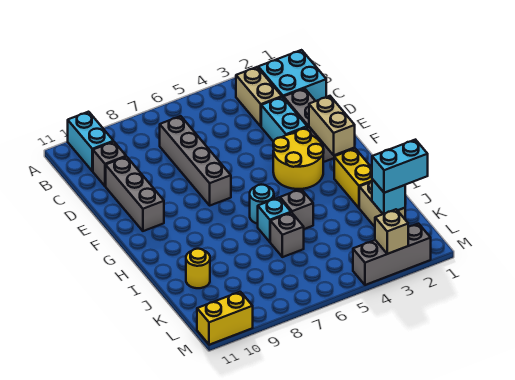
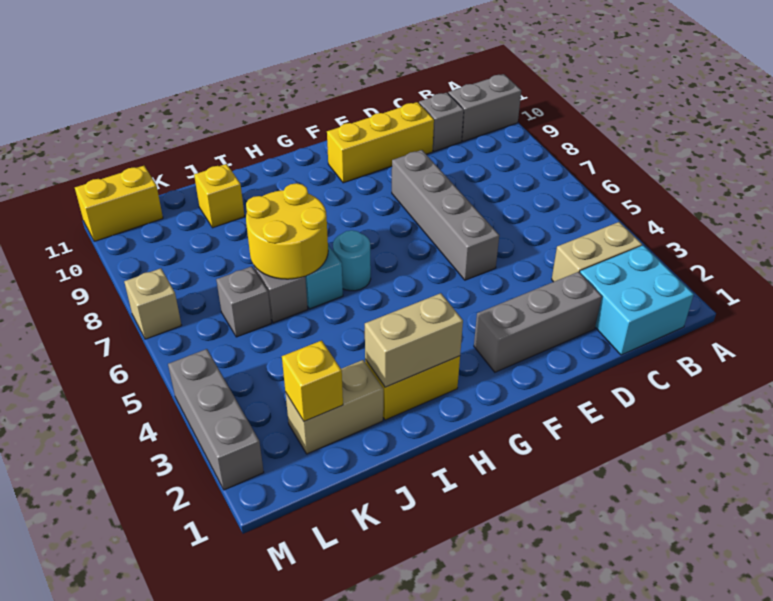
cyan 1x2 brick [68,112,113,171] -> grey 1x2 brick [448,74,521,142]
grey 1x4 brick [160,116,231,205] -> grey 1x4 brick turned to [392,150,499,280]
cyan 1x2 brick [261,97,307,142] -> none
grey 1x3 brick [106,157,164,231] -> yellow 1x3 brick [327,102,434,183]
tan 1x2 brick [309,96,355,155] -> tan 1x2 brick moved to [365,293,463,387]
yellow 2x2 round brick [273,129,324,189] -> yellow 2x2 round brick moved to [246,183,328,279]
grey 1x1 brick [280,189,313,229] -> grey 1x1 brick moved to [216,266,271,337]
yellow 1x1 round brick [186,249,210,288] -> yellow 1x1 brick [194,164,245,228]
cyan 1x2 brick [372,140,428,193] -> none
cyan 1x1 brick [372,179,405,214] -> yellow 1x1 brick [282,340,343,421]
tan 1x1 brick [375,209,408,254] -> tan 1x1 brick moved to [124,268,182,339]
yellow 1x2 brick [197,292,253,345] -> yellow 1x2 brick turned to [75,166,163,241]

